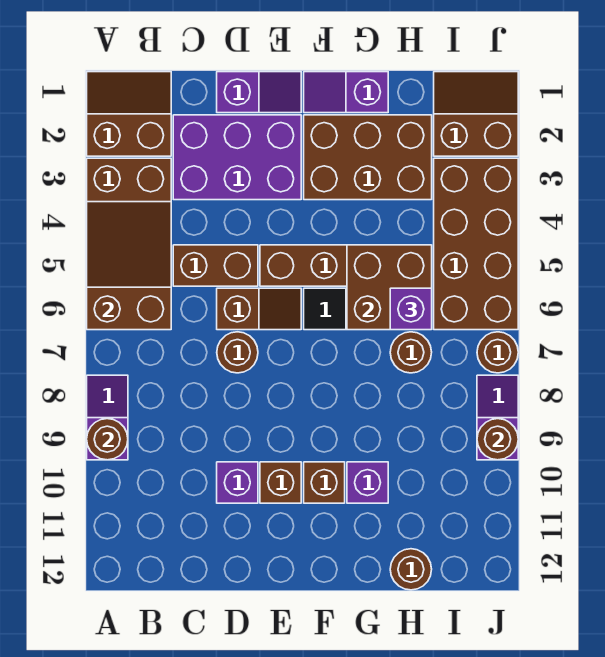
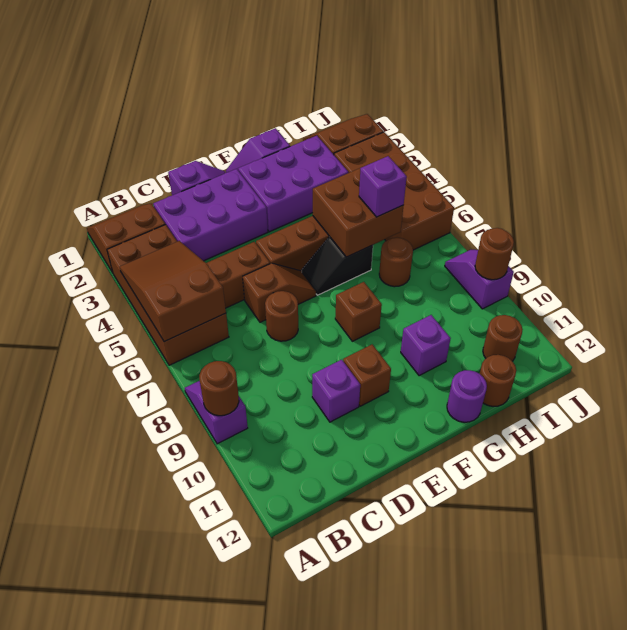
brown 2x3 brick [304,115,432,200] -> purple 2x3 brick [238,136,348,232]
brown 1x1 brick [304,462,345,503] -> brown 1x1 brick moved to [335,282,382,341]
none -> purple 1x1 round brick [447,370,487,422]
brown 1x1 round brick [477,332,518,373] -> brown 1x1 round brick moved to [483,315,523,361]

